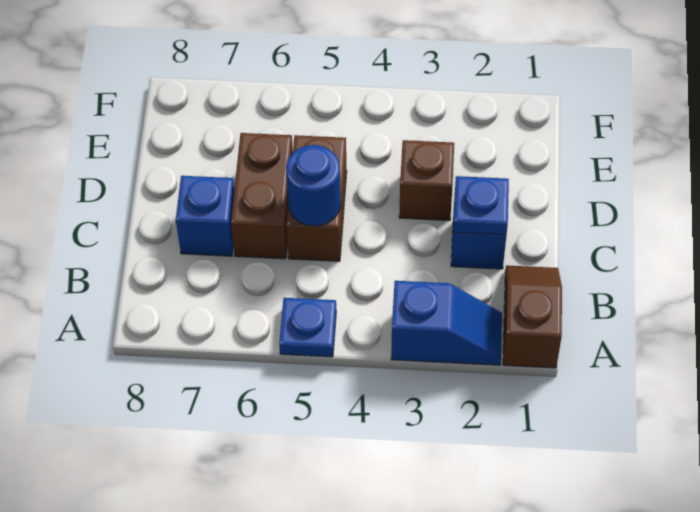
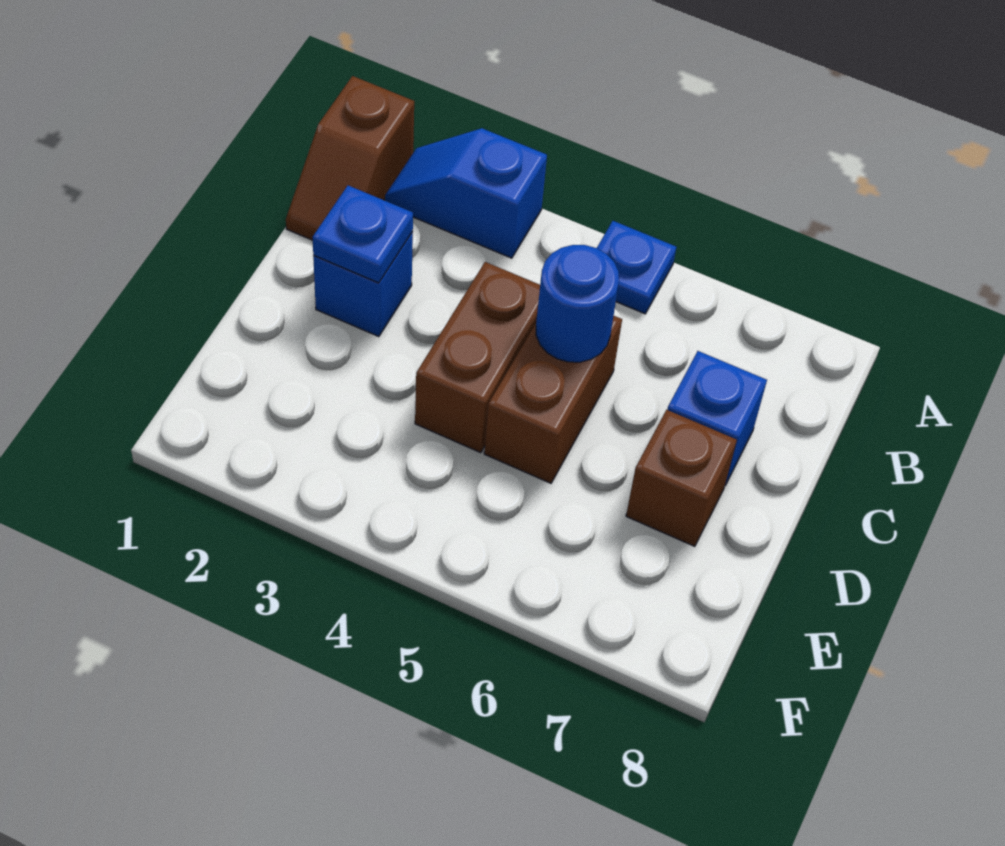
brown 1x2 brick [231,133,293,259] -> brown 1x2 brick moved to [415,262,540,453]
brown 1x1 brick [399,140,454,221] -> brown 1x1 brick moved to [626,410,737,546]

